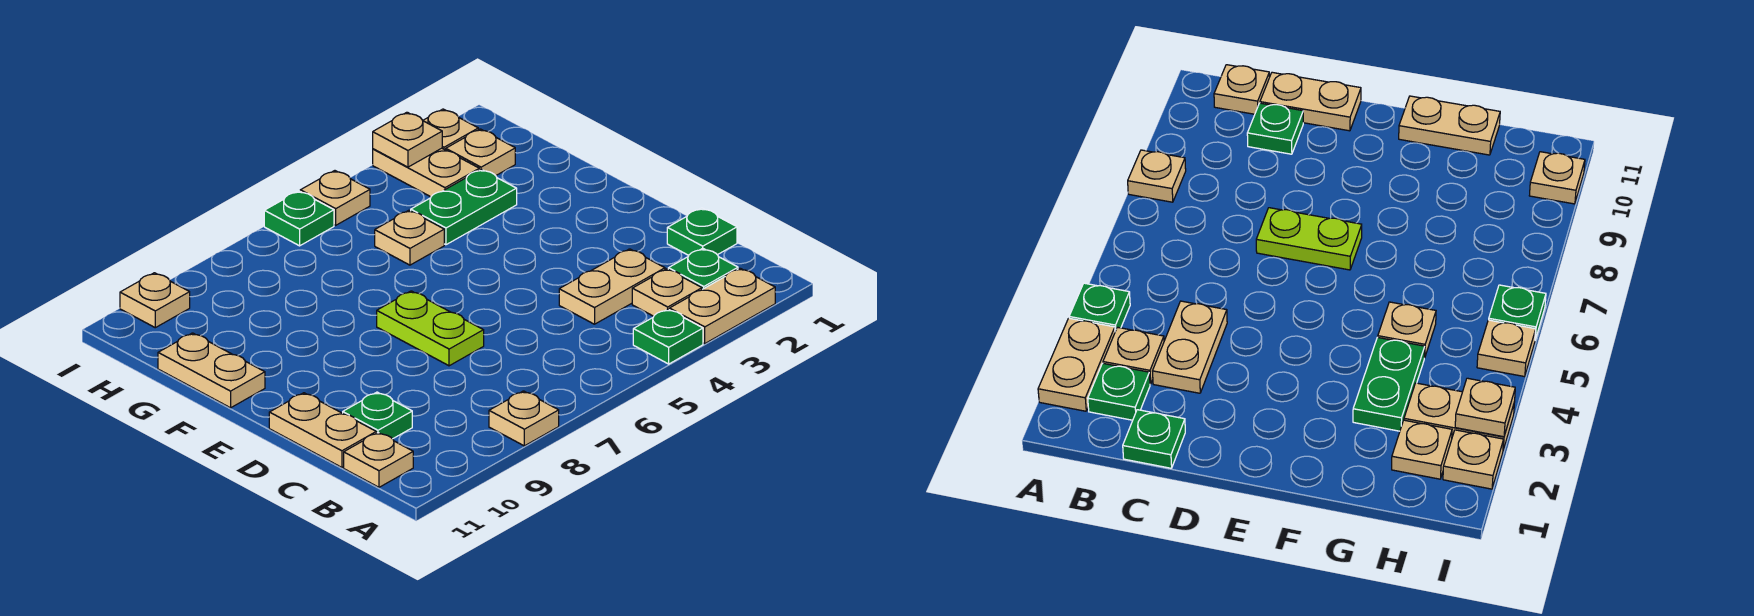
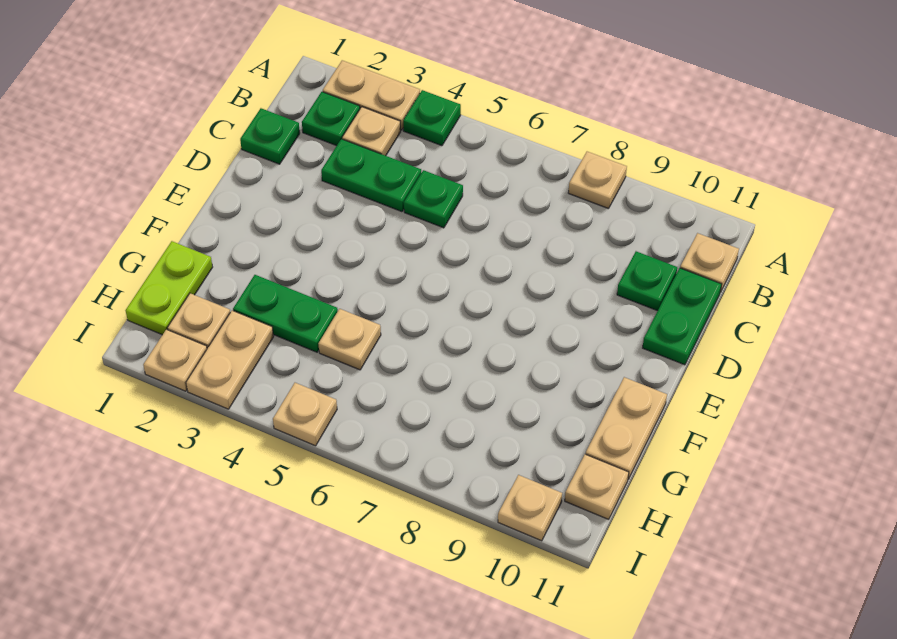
tan 1x2 plate [559,249,665,324] -> green 1x2 plate [321,139,421,212]
tan 1x2 plate [269,393,376,467] -> green 1x2 plate [643,268,722,365]
lime 1x2 plate [377,291,484,366] -> lime 1x2 plate moved to [126,241,213,335]
tan 1x1 plate [373,112,442,167] -> tan 1x1 plate moved to [565,454,629,519]
green 1x1 plate [264,191,334,246] -> green 1x1 plate moved to [404,170,463,228]

